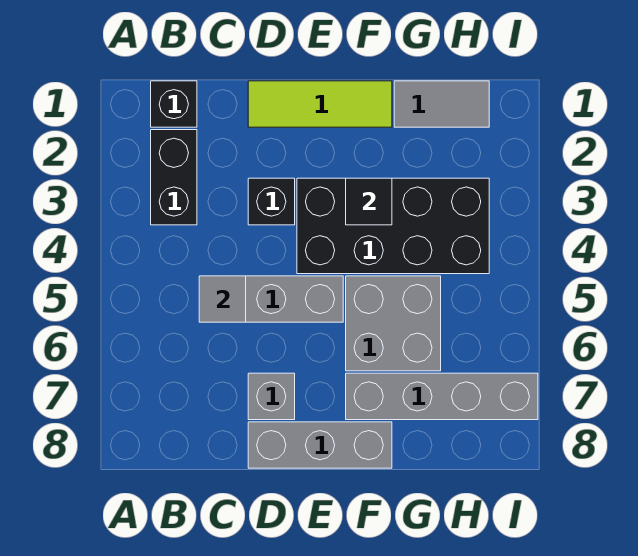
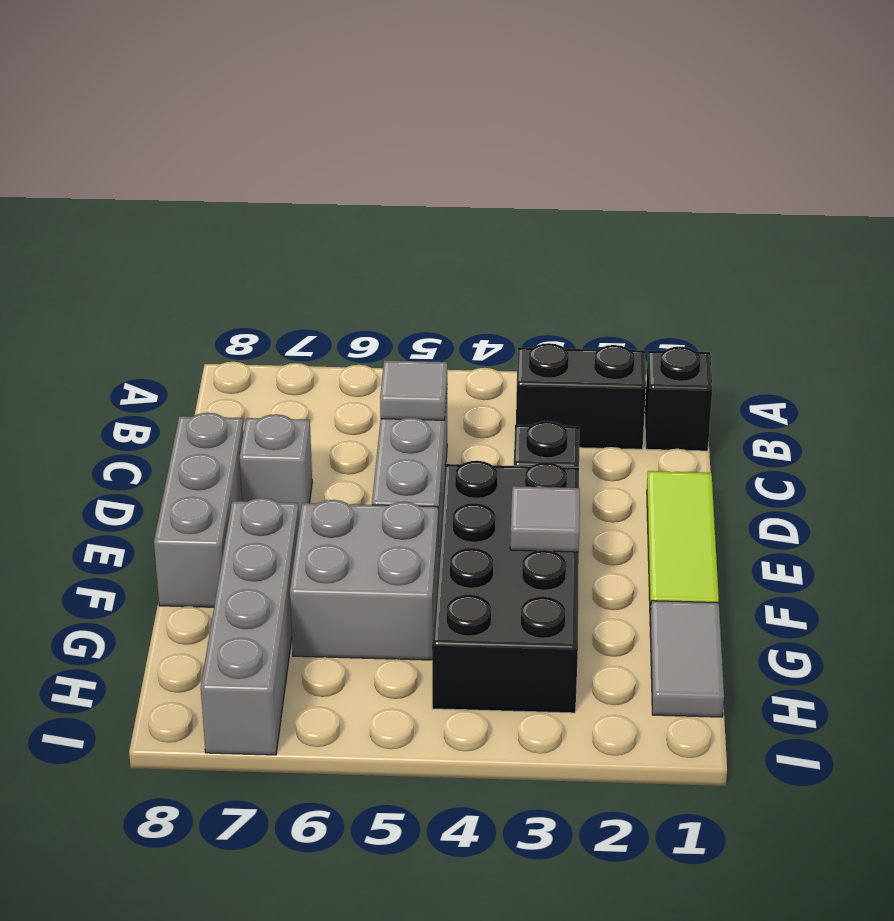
black 1x1 tile [346,178,392,225] -> grey 1x1 tile [510,486,580,552]

